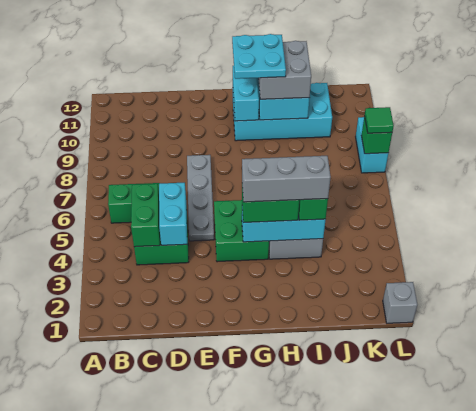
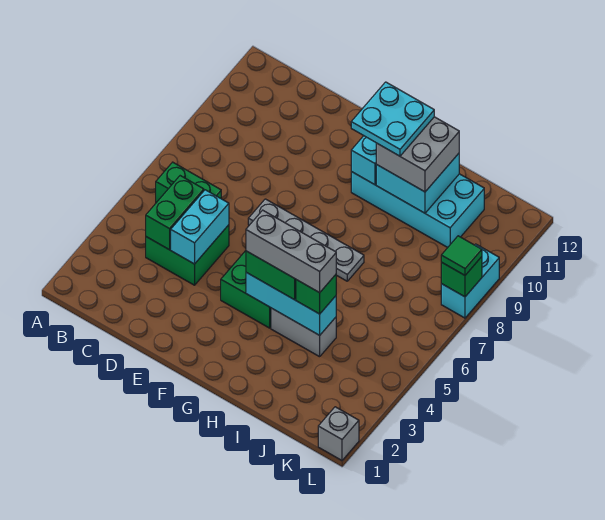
grey 1x4 plate [187,155,214,241] -> grey 1x4 plate turned to [248,199,364,281]

